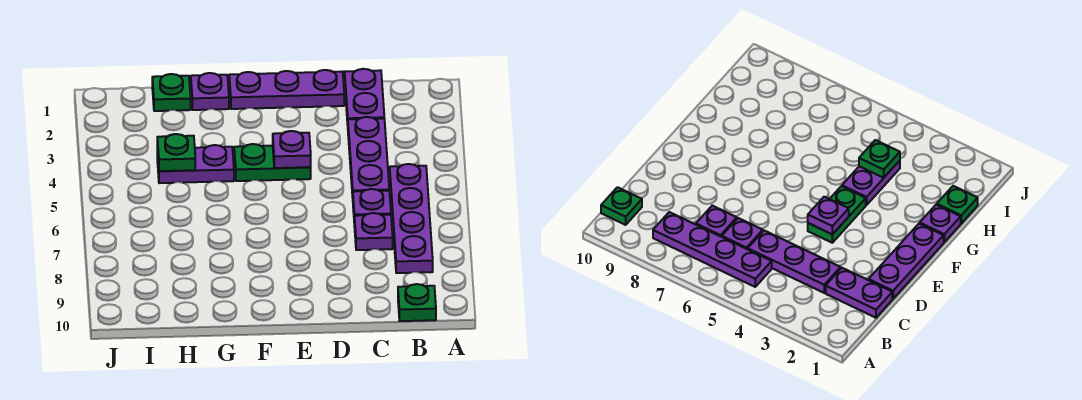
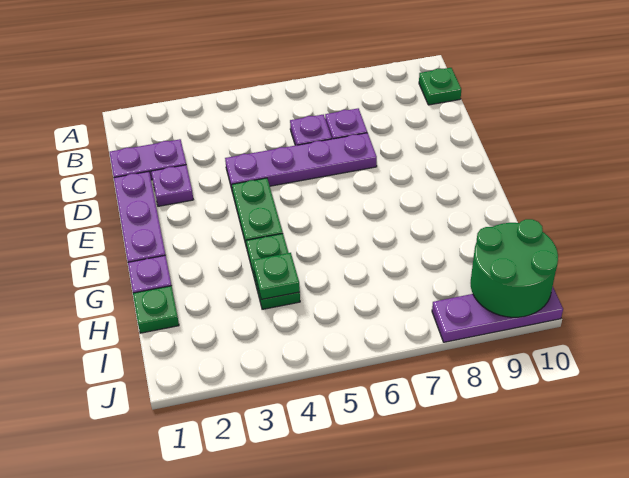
purple 1x4 plate [390,164,433,273] -> purple 1x4 plate moved to [225,133,377,192]
purple 1x3 plate [348,117,389,198] -> purple 1x3 plate moved to [432,287,563,342]
purple 1x1 plate [273,131,311,168] -> purple 1x1 plate moved to [151,165,193,206]
purple 1x2 plate [157,145,234,183] -> green 1x2 plate [246,234,300,309]
none -> green 2x2 round brick [471,219,558,317]

